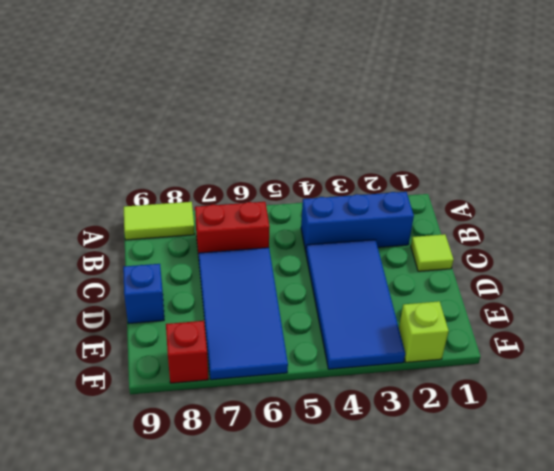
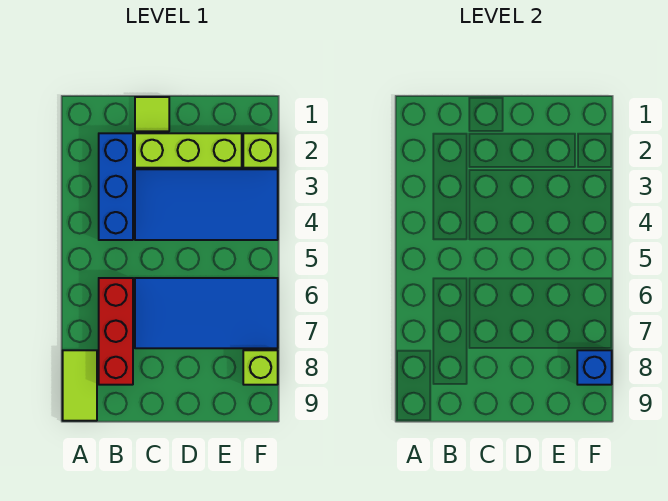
red 1x2 brick [195,202,270,257] -> red 1x3 brick [99,278,133,385]
none -> lime 1x3 brick [135,133,242,168]
blue 1x1 brick [123,264,164,324] -> blue 1x1 brick moved to [577,350,612,385]
red 1x1 brick [166,321,208,383] -> lime 1x1 brick [243,350,278,385]

